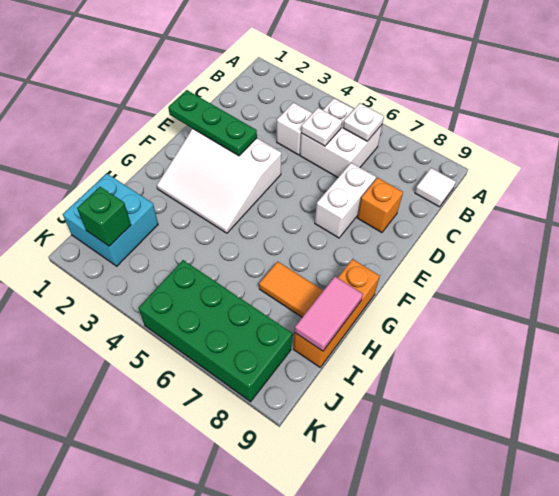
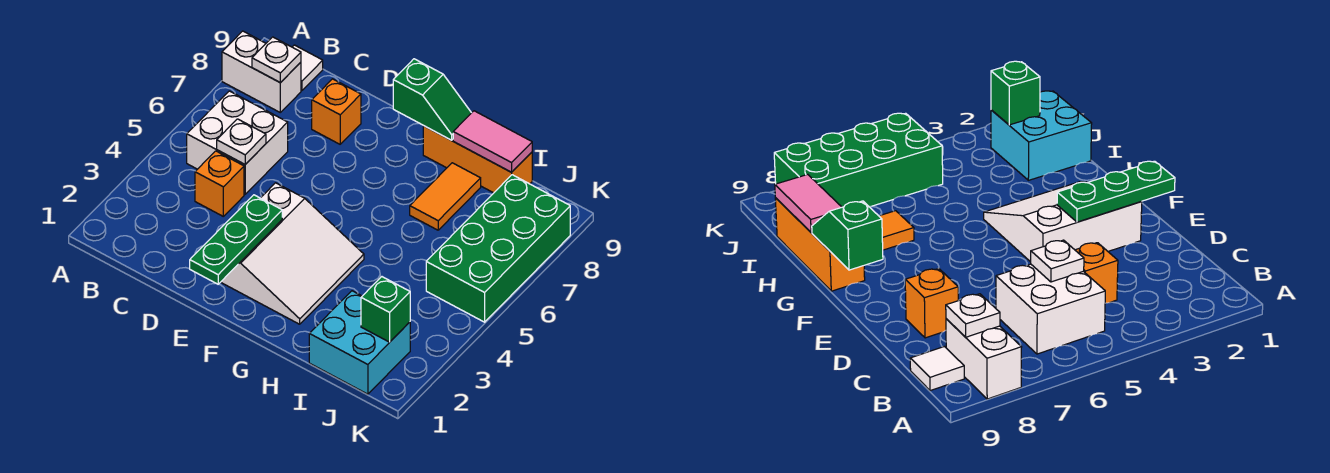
white 1x1 plate [343,103,384,141] -> white 1x1 plate moved to [252,37,301,83]
white 1x1 brick [277,103,313,155] -> orange 1x1 brick [195,151,244,216]
white 1x2 brick [315,163,376,238] -> white 1x2 brick moved to [222,31,301,112]
none -> green 1x2 slope [393,59,471,140]

